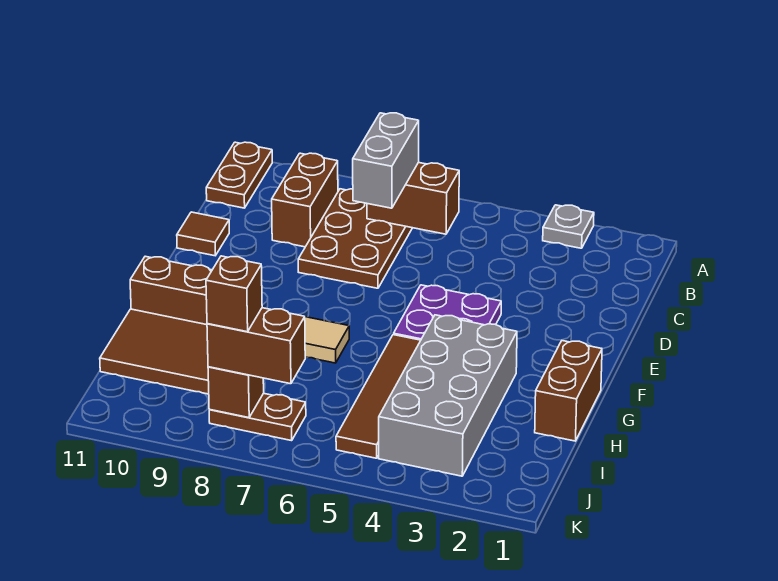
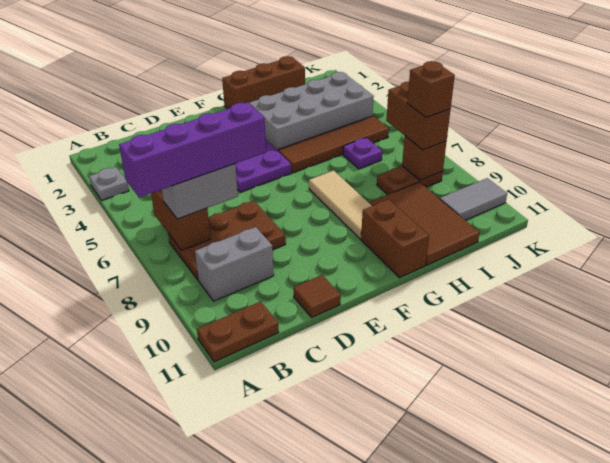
none -> purple 1x4 brick [119,103,266,197]
brown 1x2 brick [272,153,338,247] -> grey 1x2 brick [195,227,274,301]
brown 1x2 brick [535,341,602,441] -> brown 1x3 brick [222,56,305,109]
none -> purple 1x1 plate [343,138,382,169]
brown 1x2 plate [209,393,306,441] -> brown 1x2 plate turned to [377,166,443,195]
none -> grey 1x2 tile [440,178,507,220]

